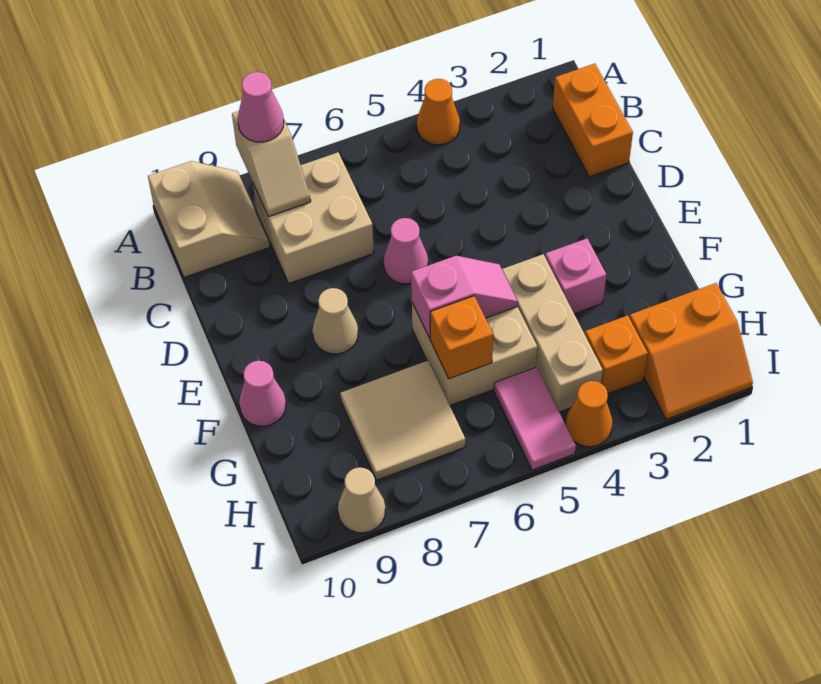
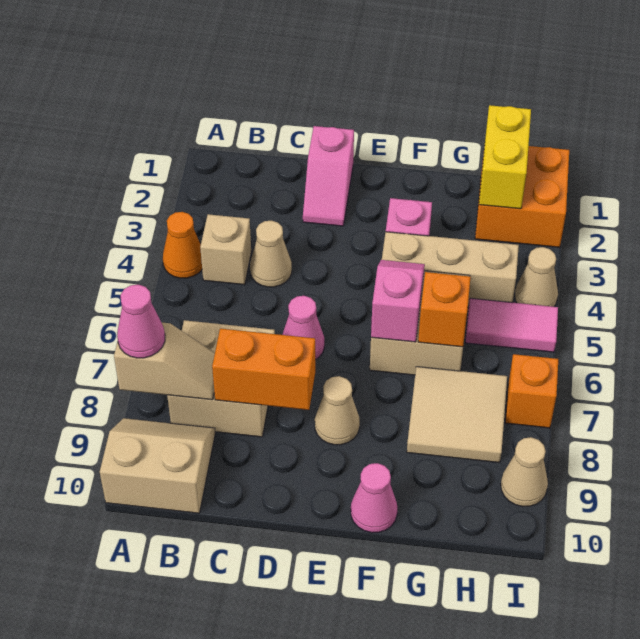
orange 1x2 brick [553,64,633,177] -> orange 1x2 brick moved to [212,329,315,410]
none -> tan 1x1 brick [200,214,251,285]
none -> tan 1x1 cone [250,221,292,287]
none -> pink 1x2 slope [303,126,354,226]
orange 2x2 slope [630,283,753,419] -> orange 2x2 brick [475,146,569,247]
none -> yellow 1x2 brick [479,105,531,209]
orange 1x1 brick [585,315,648,394] -> orange 1x1 brick moved to [505,354,558,428]
orange 1x1 cone [566,381,612,447] -> tan 1x1 cone [515,247,558,307]

